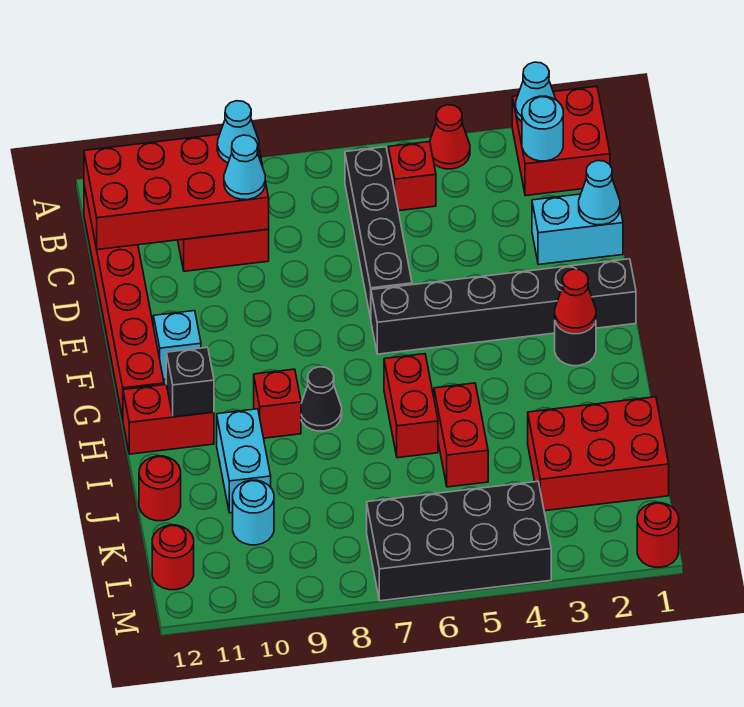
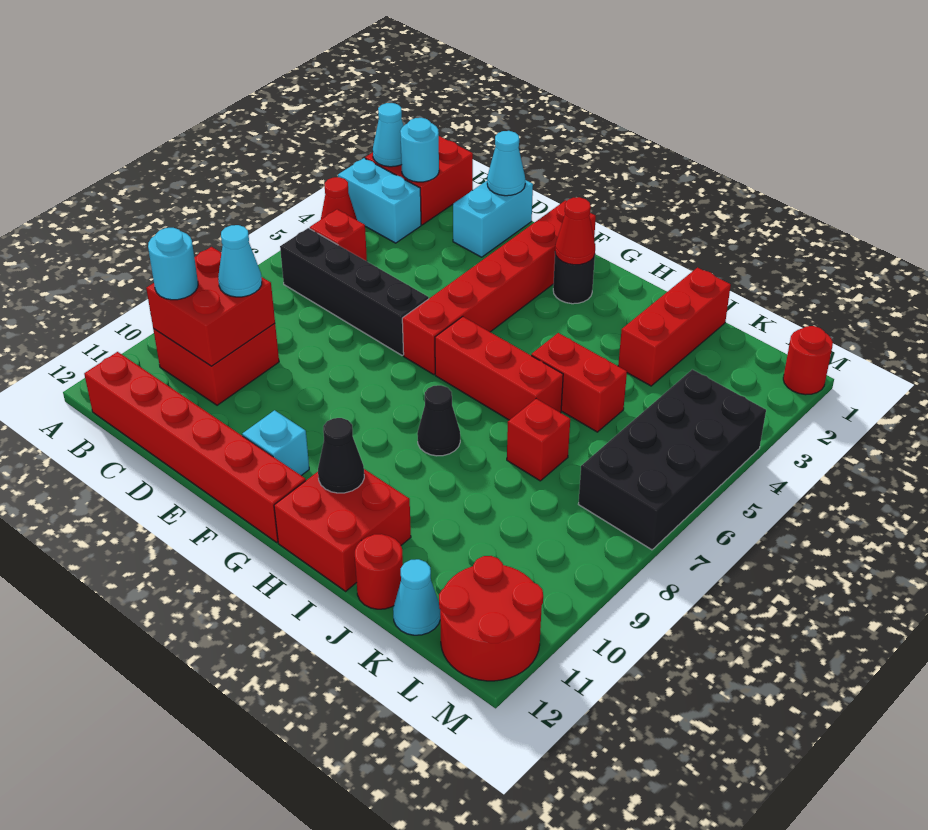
red 2x4 brick [84,130,269,250] -> red 2x2 brick [146,247,275,366]
cyan 1x1 cone [217,101,259,163] -> cyan 1x1 cone moved to [393,559,440,635]
black 1x6 brick [371,259,636,354] -> red 1x6 brick [402,200,596,375]
red 1x2 brick [384,354,438,458] -> red 1x3 brick [435,317,563,420]
red 1x1 brick [254,369,301,438] -> red 1x1 brick moved to [507,399,570,481]
red 1x2 brick [123,384,214,454] -> red 2x2 brick [274,469,411,591]
black 1x1 brick [166,347,214,417] -> black 1x1 cone [318,418,364,493]
cyan 1x2 brick [217,409,271,513] -> cyan 1x2 brick moved to [338,158,421,243]
red 2x3 brick [528,397,669,511] -> red 1x3 brick [618,268,731,386]
cyan 1x1 round brick [233,480,274,545] -> cyan 1x1 round brick moved to [148,228,198,300]
red 1x1 round brick [152,525,194,590] -> red 2x2 round brick [439,556,543,681]

